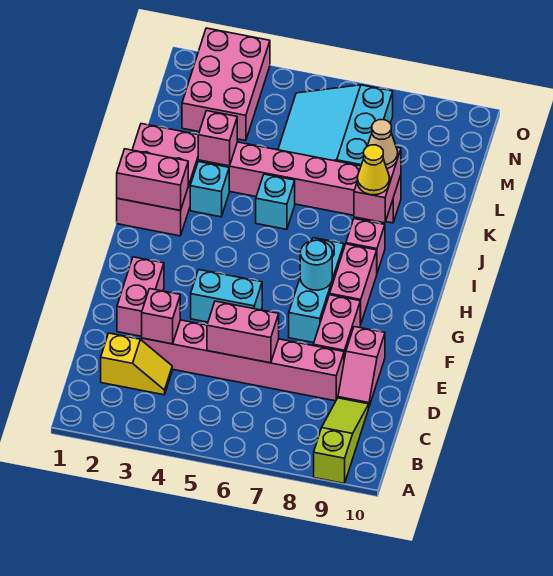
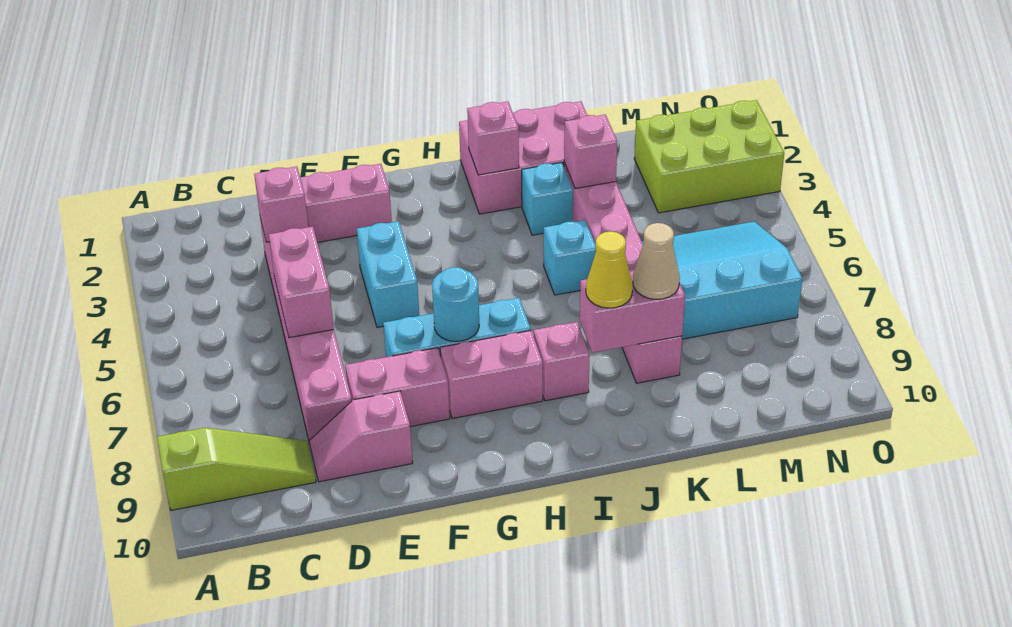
yellow 1x2 slope [101,333,172,395] -> none
pink 1x2 brick [117,149,188,211] -> pink 1x1 brick [467,102,519,175]
pink 2x3 brick [182,28,270,141] -> lime 2x3 brick [634,100,784,213]

